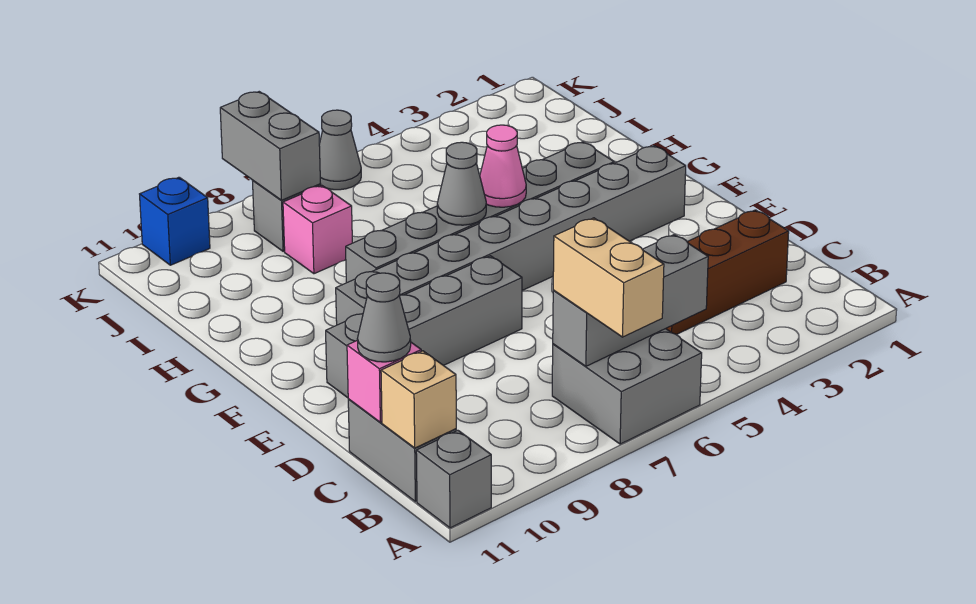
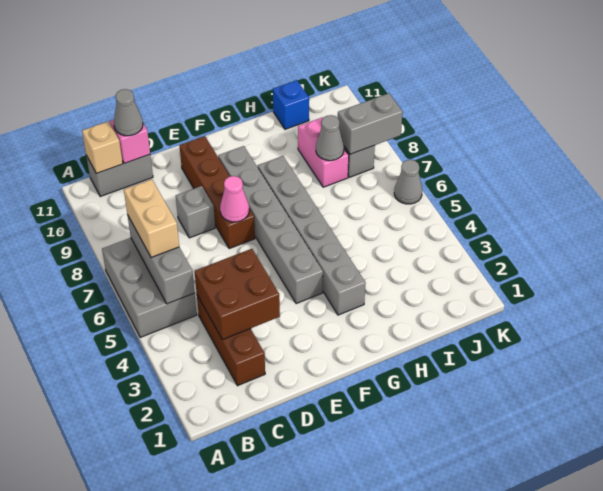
grey 2x2 brick [552,329,702,444] -> grey 2x3 brick [102,238,197,337]
tan 1x2 brick [553,218,664,337] -> tan 1x2 brick turned to [124,179,179,258]
grey 1x1 brick [416,430,491,528] -> grey 1x1 brick moved to [176,186,215,238]
none -> brown 2x2 brick [195,249,280,340]
grey 1x4 brick [326,256,522,398] -> brown 1x4 brick [179,136,255,249]
grey 1x8 brick [336,146,686,325] -> grey 1x6 brick [218,146,323,304]
pink 1x1 cone [480,125,526,207] -> pink 1x1 cone moved to [220,176,249,222]
grey 1x1 cone [437,142,486,225] -> grey 1x1 cone moved to [316,115,344,161]
pink 1x1 brick [283,185,352,274] -> pink 1x2 brick [298,117,349,187]
blue 1x1 brick [140,177,210,265] -> blue 1x1 brick moved to [273,80,309,129]

